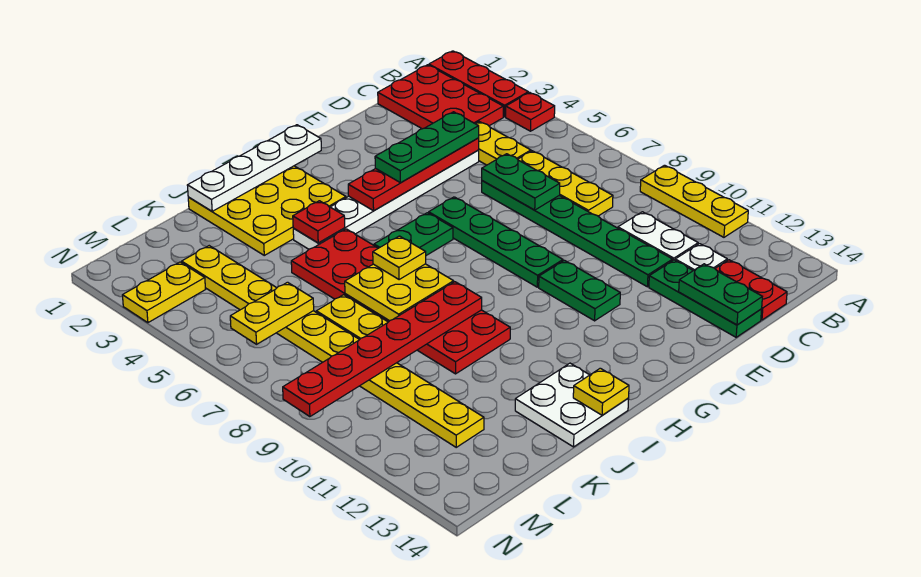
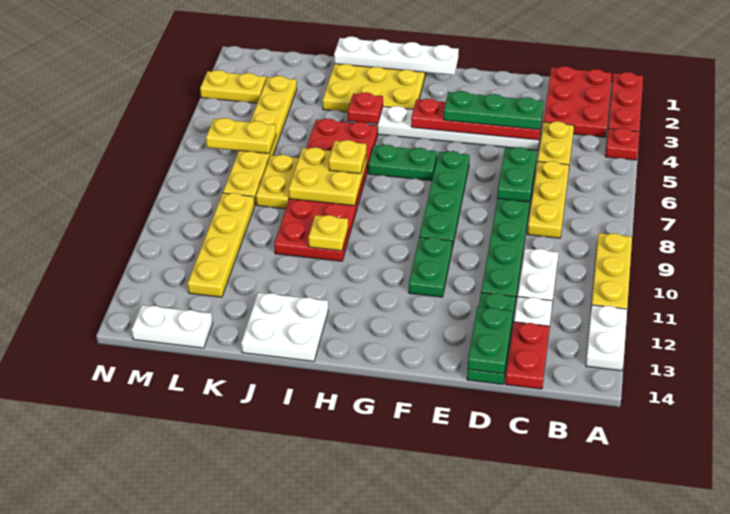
none -> white 1x2 plate [586,305,627,371]
red 1x6 plate [283,282,482,417] -> none
yellow 1x1 plate [573,368,629,415] -> yellow 1x1 plate moved to [308,215,348,251]
none -> white 1x2 plate [132,305,213,348]

